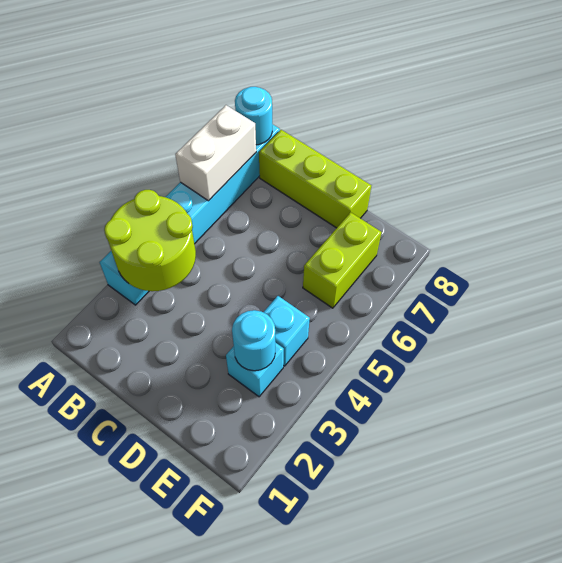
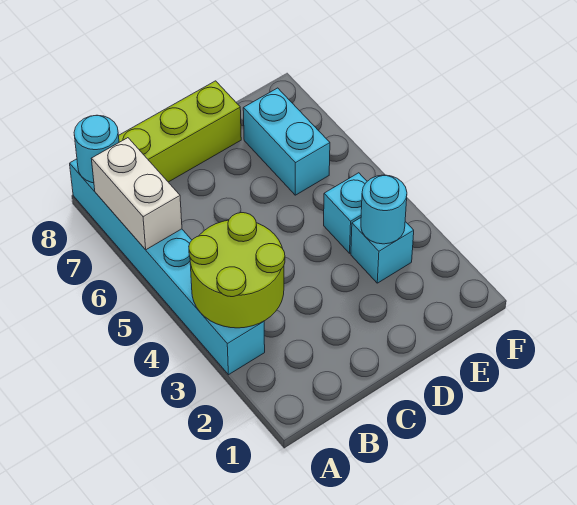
lime 1x2 brick [303,212,381,308] -> cyan 1x2 brick [243,88,330,195]

